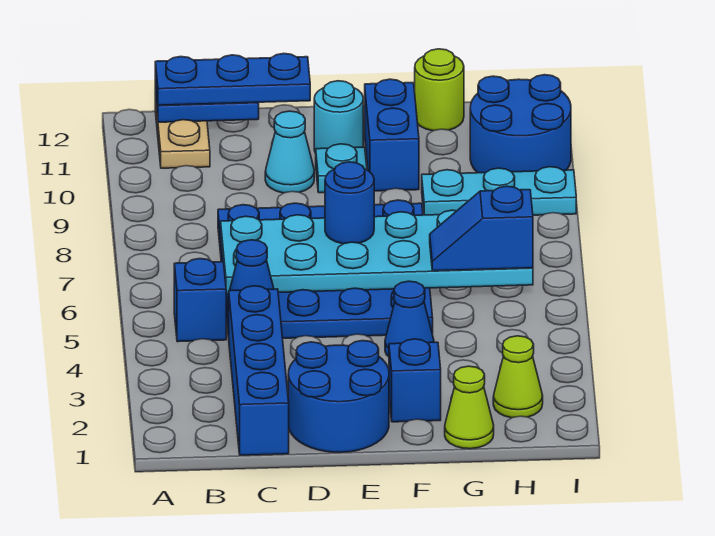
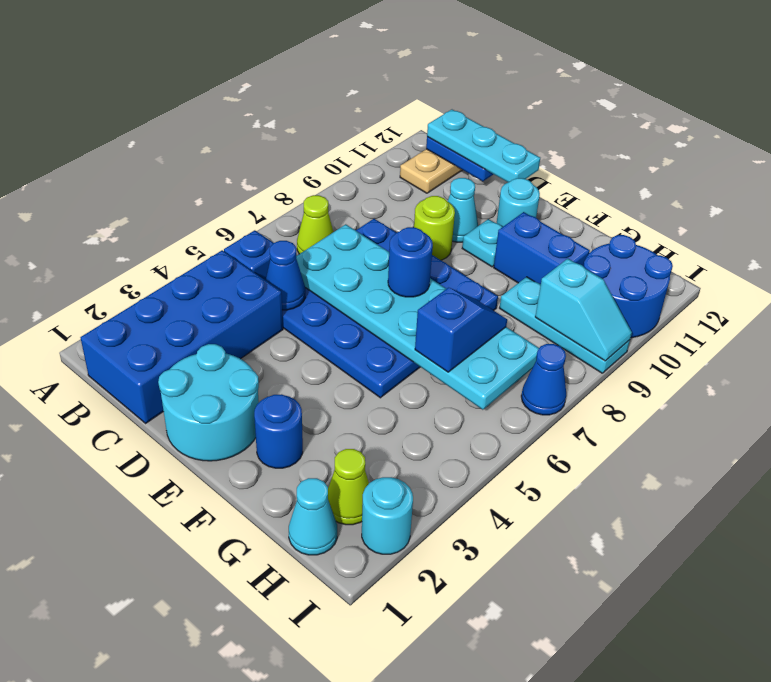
blue 1x3 plate [155,53,310,105] -> cyan 1x3 plate [427,110,540,182]
blue 1x4 brick [229,286,289,455] -> blue 2x4 brick [81,250,283,423]
blue 2x2 round brick [288,341,389,452] -> cyan 2x2 round brick [158,344,259,461]
blue 1x1 brick [389,339,441,422] -> blue 1x1 round brick [254,394,303,468]
blue 1x1 cone [385,281,434,357] -> blue 1x1 cone moved to [521,344,566,415]
blue 1x2 brick [365,79,419,191] -> blue 1x2 brick turned to [494,212,590,285]
lime 1x1 cone [445,366,494,449] -> lime 1x1 cone moved to [297,195,334,254]
blue 1x2 slope [430,186,533,271] -> blue 1x2 slope turned to [415,288,507,372]
lime 1x1 round brick [415,49,464,131] -> lime 1x1 round brick moved to [414,196,455,260]
none -> cyan 1x1 cone [289,478,337,555]
none -> cyan 1x2 slope [535,259,632,361]
none -> cyan 1x1 round brick [362,477,413,554]

